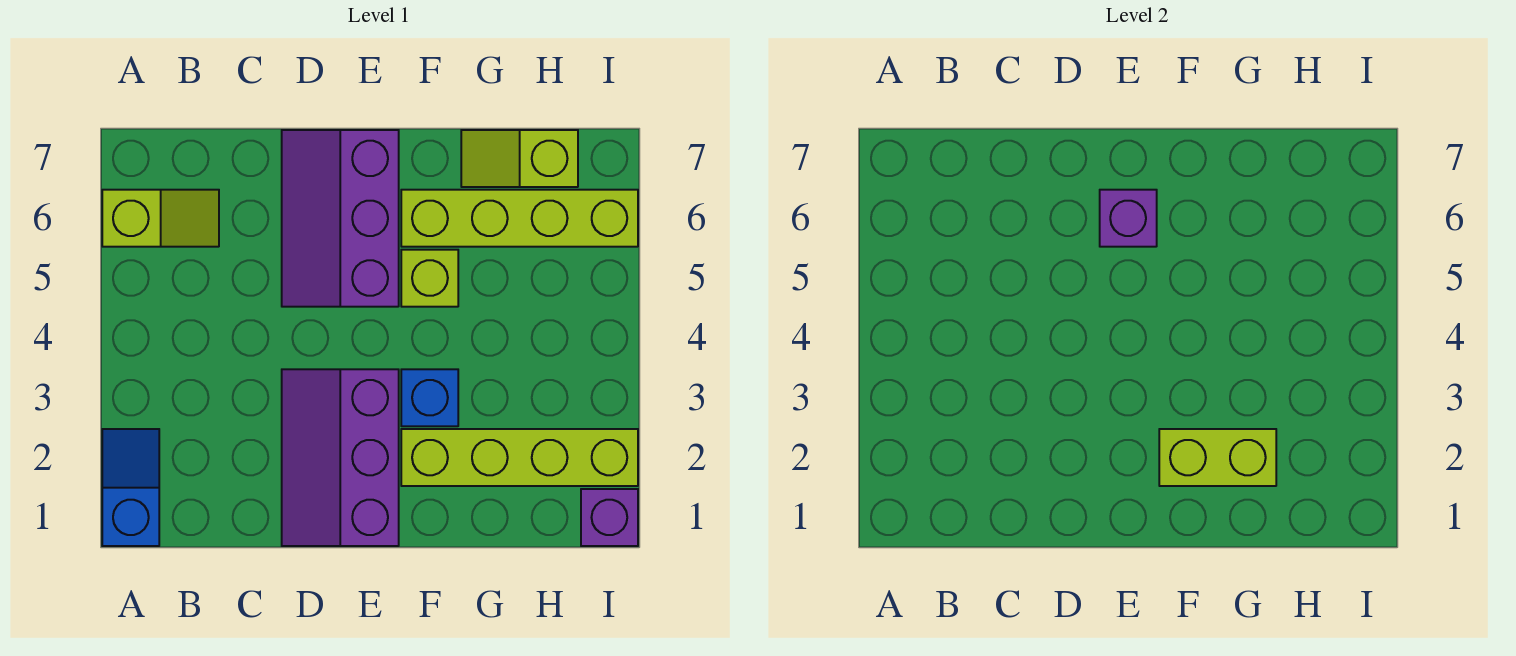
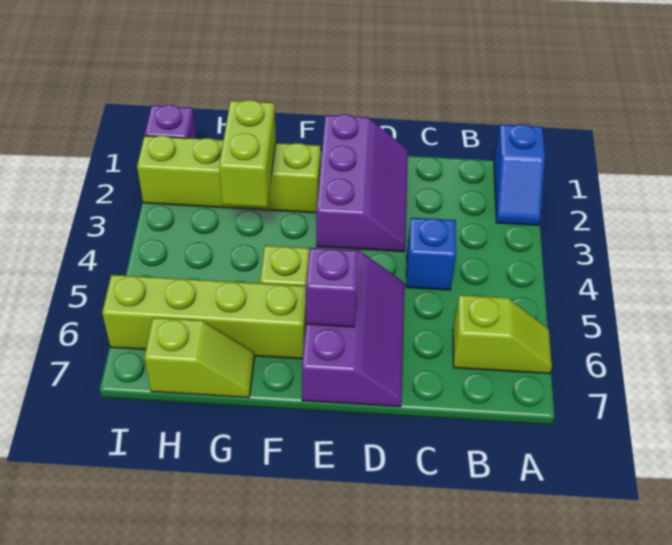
lime 1x2 slope [102,190,219,247] -> lime 1x2 slope turned to [453,295,552,374]
lime 1x2 brick [1159,429,1276,486] -> lime 1x2 brick turned to [219,100,276,207]
blue 1x1 brick [401,369,458,426] -> blue 1x1 brick moved to [406,218,456,290]

